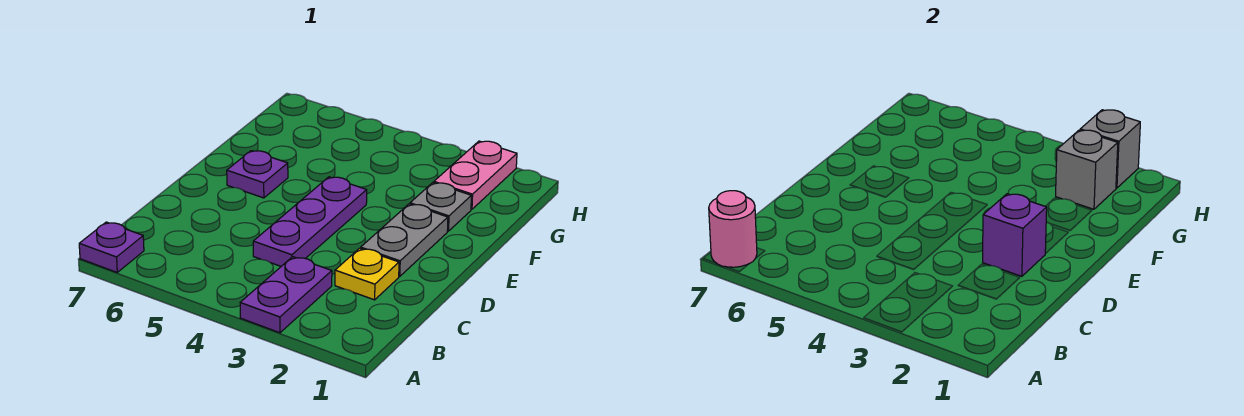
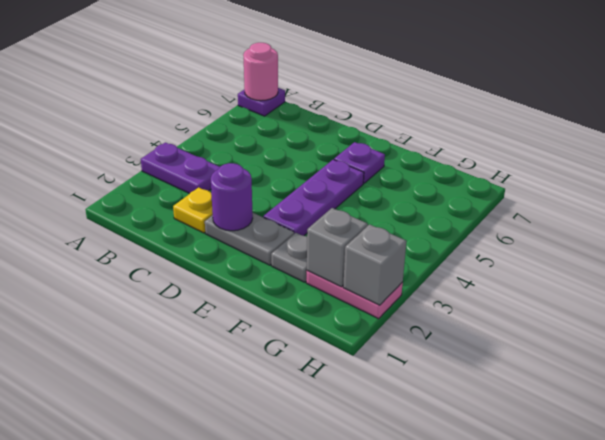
purple 1x3 plate [253,177,367,266] -> purple 1x3 plate turned to [263,160,364,236]
purple 1x1 brick [983,194,1047,276] -> purple 1x1 round brick [211,163,253,231]

